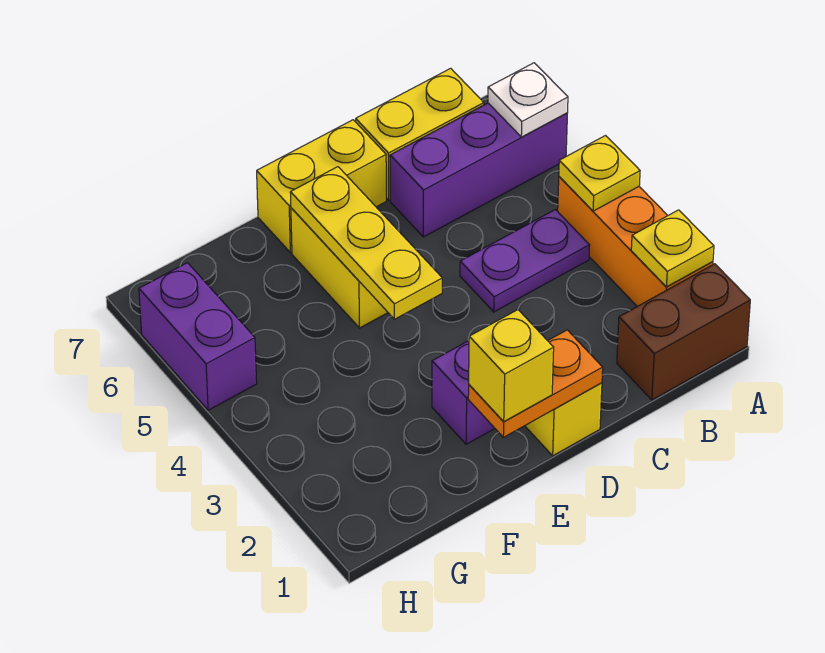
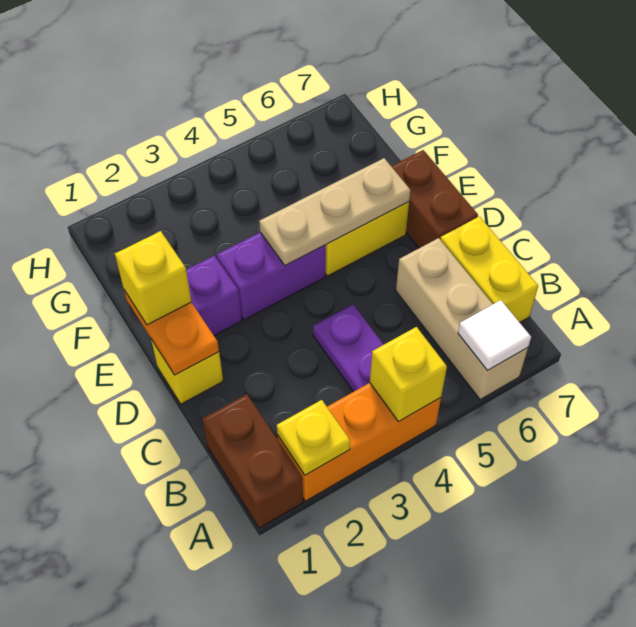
yellow 1x1 plate [559,136,640,211] -> yellow 1x1 brick [370,327,447,422]
purple 1x3 brick [390,103,567,237] -> tan 1x3 brick [396,238,528,400]
white 1x1 plate [488,63,568,137] -> white 1x1 tile [458,300,531,371]
yellow 1x2 brick [257,120,386,253] -> brown 1x2 brick [391,150,478,248]
yellow 1x3 plate [290,167,442,319] -> tan 1x3 plate [259,158,410,266]
purple 1x2 brick [139,263,257,410] -> purple 1x2 brick moved to [217,232,326,320]

